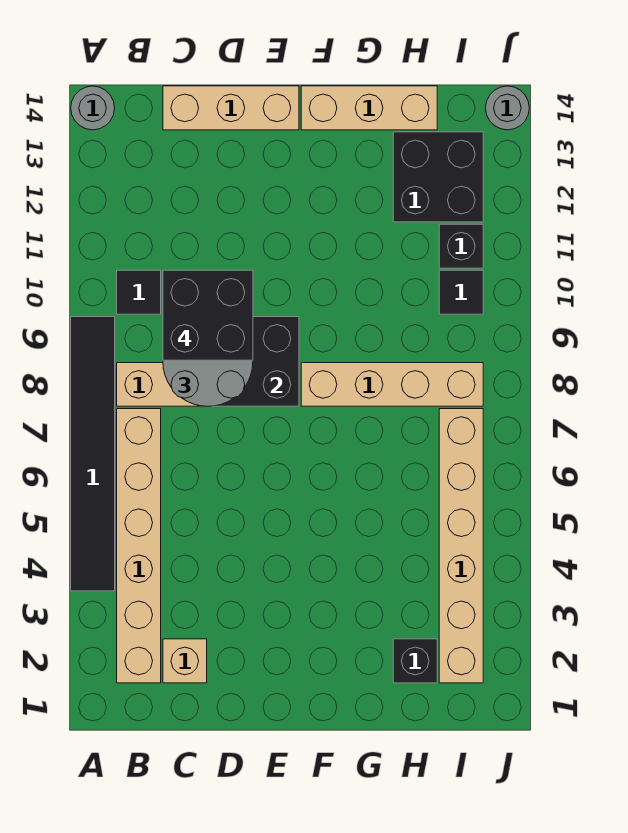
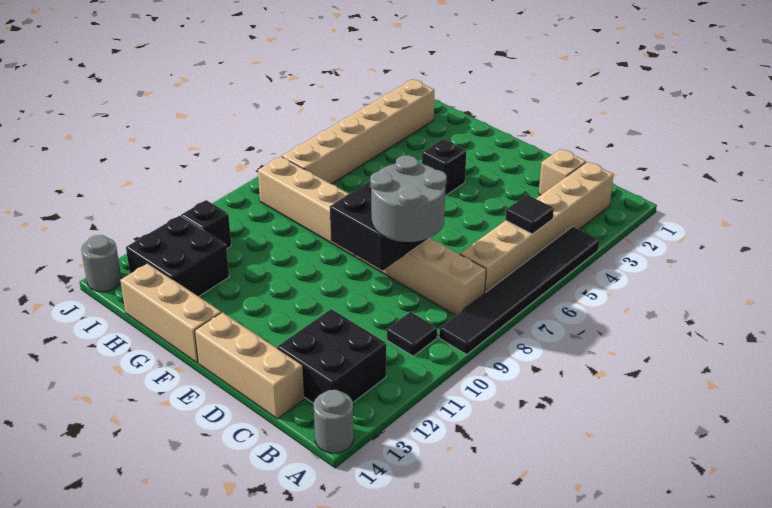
black 2x2 brick [163,270,253,360] -> black 2x2 brick moved to [277,309,386,403]
black 1x1 brick [393,639,437,683] -> black 1x1 brick moved to [422,139,466,196]
black 1x1 tile [439,270,483,314] -> black 1x1 tile moved to [506,195,554,234]

